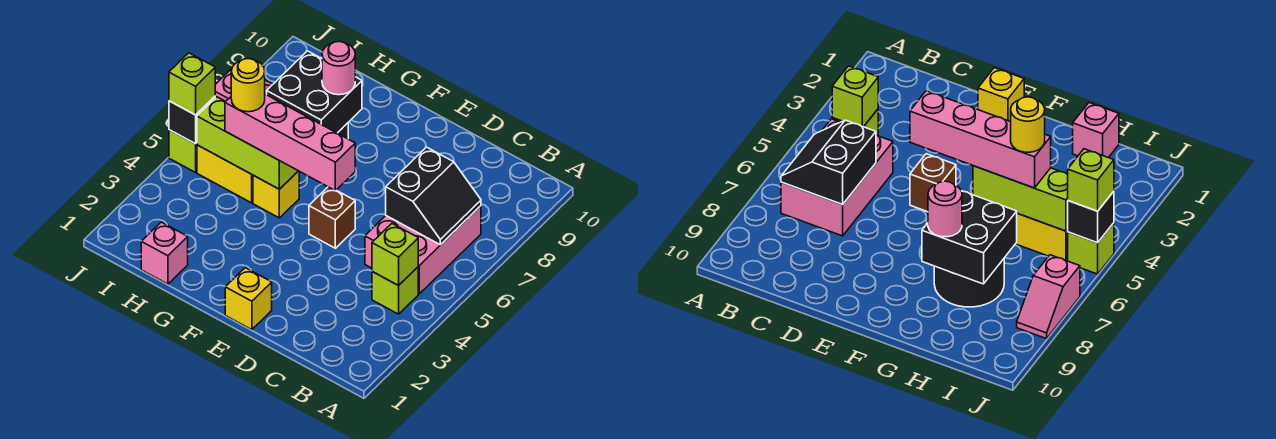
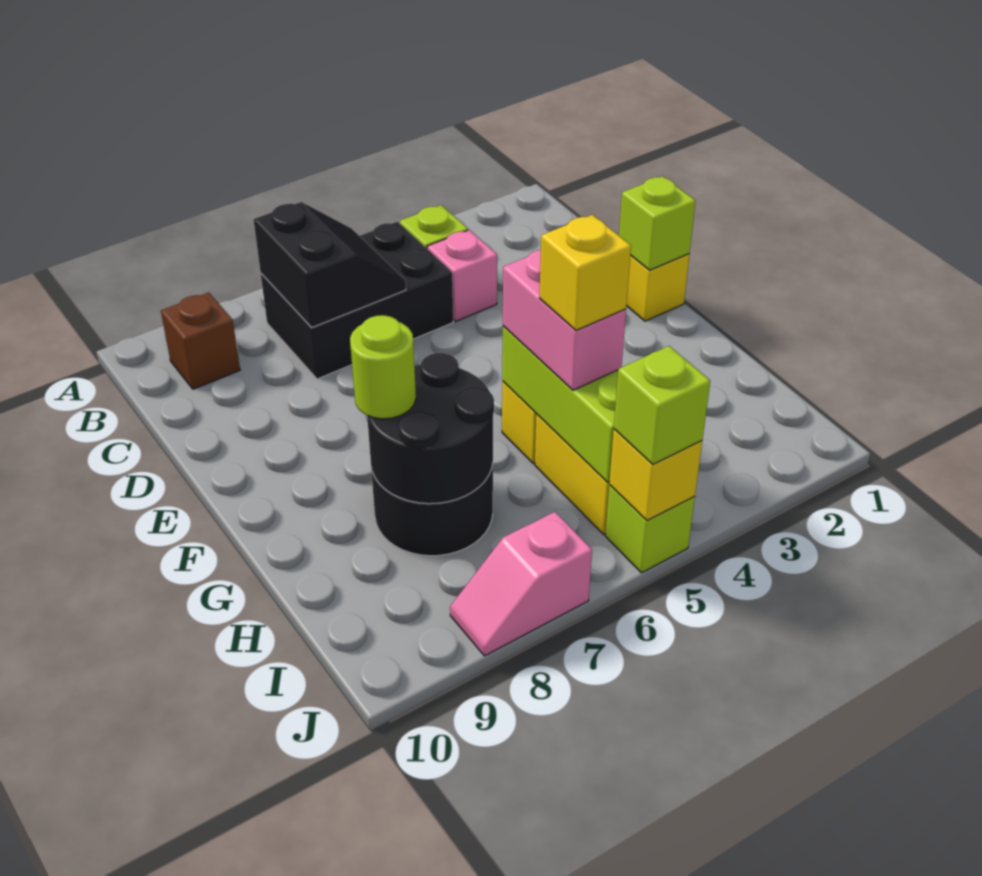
lime 1x1 brick [372,224,418,286] -> lime 1x1 brick moved to [619,176,695,270]
pink 2x3 brick [365,206,481,294] -> black 2x3 brick [261,222,453,379]
black 2x2 slope [386,147,481,245] -> black 2x2 slope turned to [253,202,406,328]
brown 1x1 brick [309,187,355,248] -> brown 1x1 brick moved to [161,293,240,389]
pink 1x4 brick [225,94,355,191] -> pink 1x2 brick [503,250,626,390]
black 2x2 brick [267,51,362,133] -> black 2x2 round brick [367,353,494,504]
pink 1x1 round brick [322,42,355,95] -> lime 1x1 round brick [350,315,416,419]
pink 1x1 brick [141,222,188,284] -> pink 1x1 brick moved to [427,230,497,321]
yellow 1x1 round brick [231,59,265,112] -> yellow 1x1 brick [540,215,631,330]
black 1x1 brick [169,97,215,144] -> yellow 1x1 brick [609,429,702,521]

